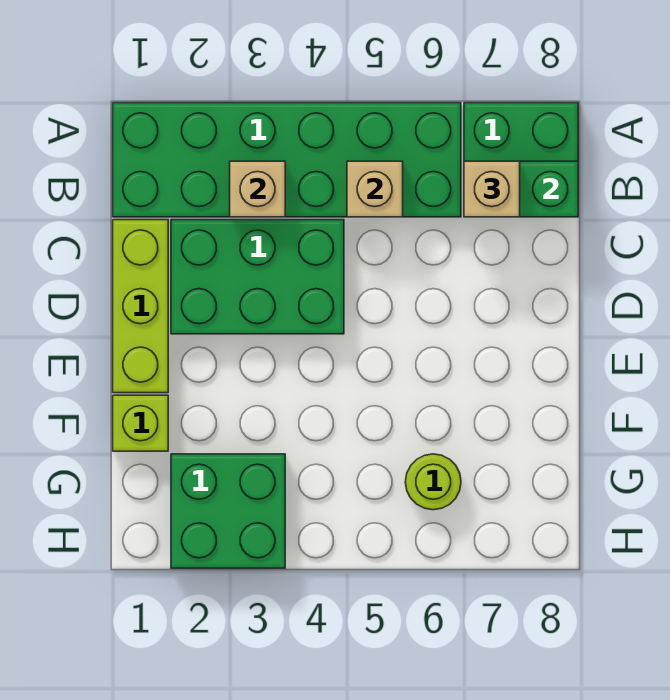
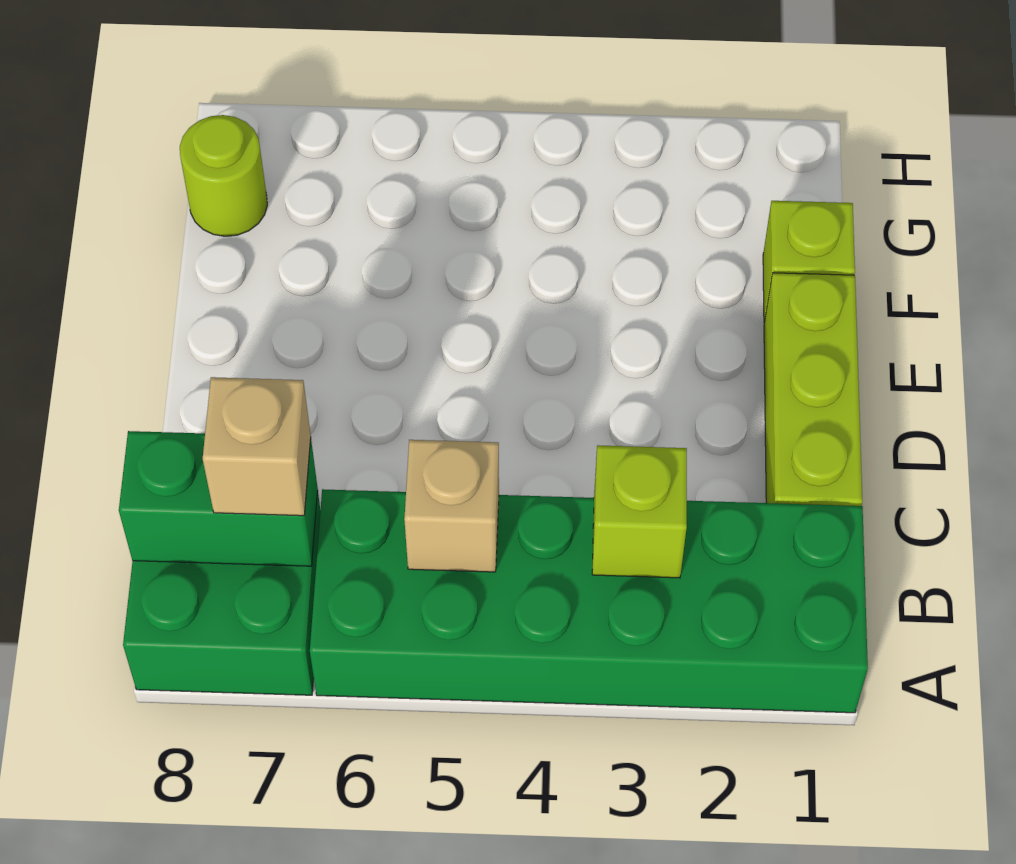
tan 1x1 brick [230,161,285,217] -> lime 1x1 brick [592,445,687,578]
green 2x3 brick [171,220,344,334] -> none
green 2x2 brick [171,454,285,568] -> none
lime 1x1 round brick [405,454,461,510] -> lime 1x1 round brick moved to [180,115,267,236]

